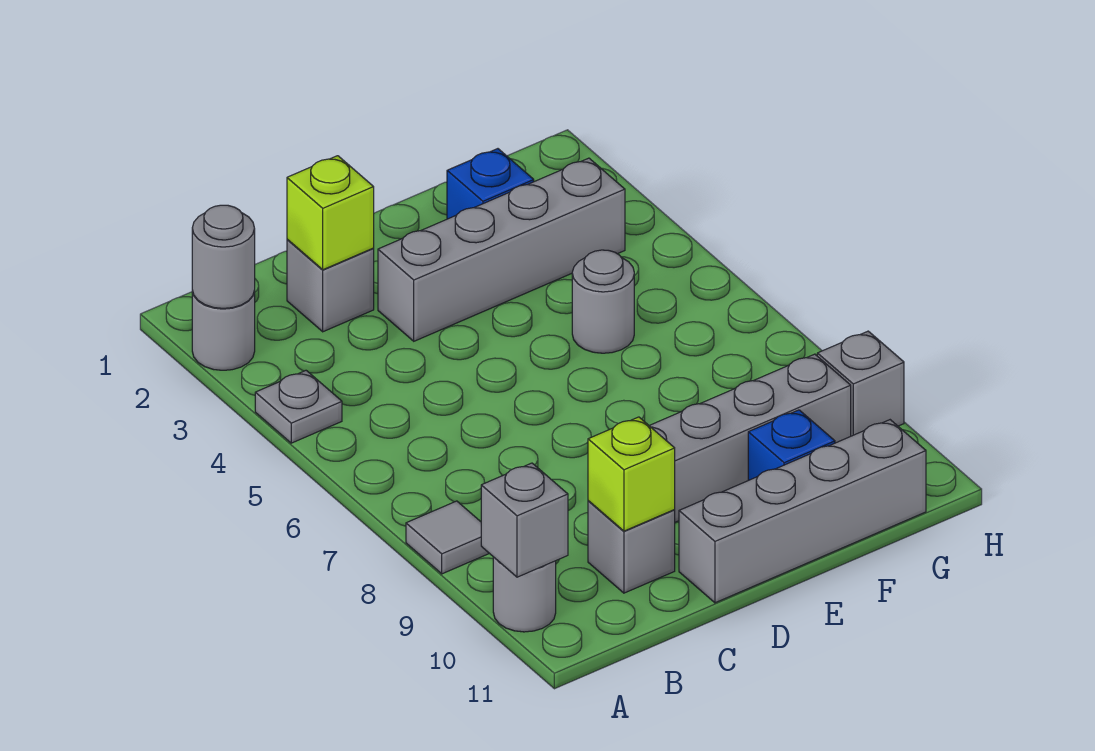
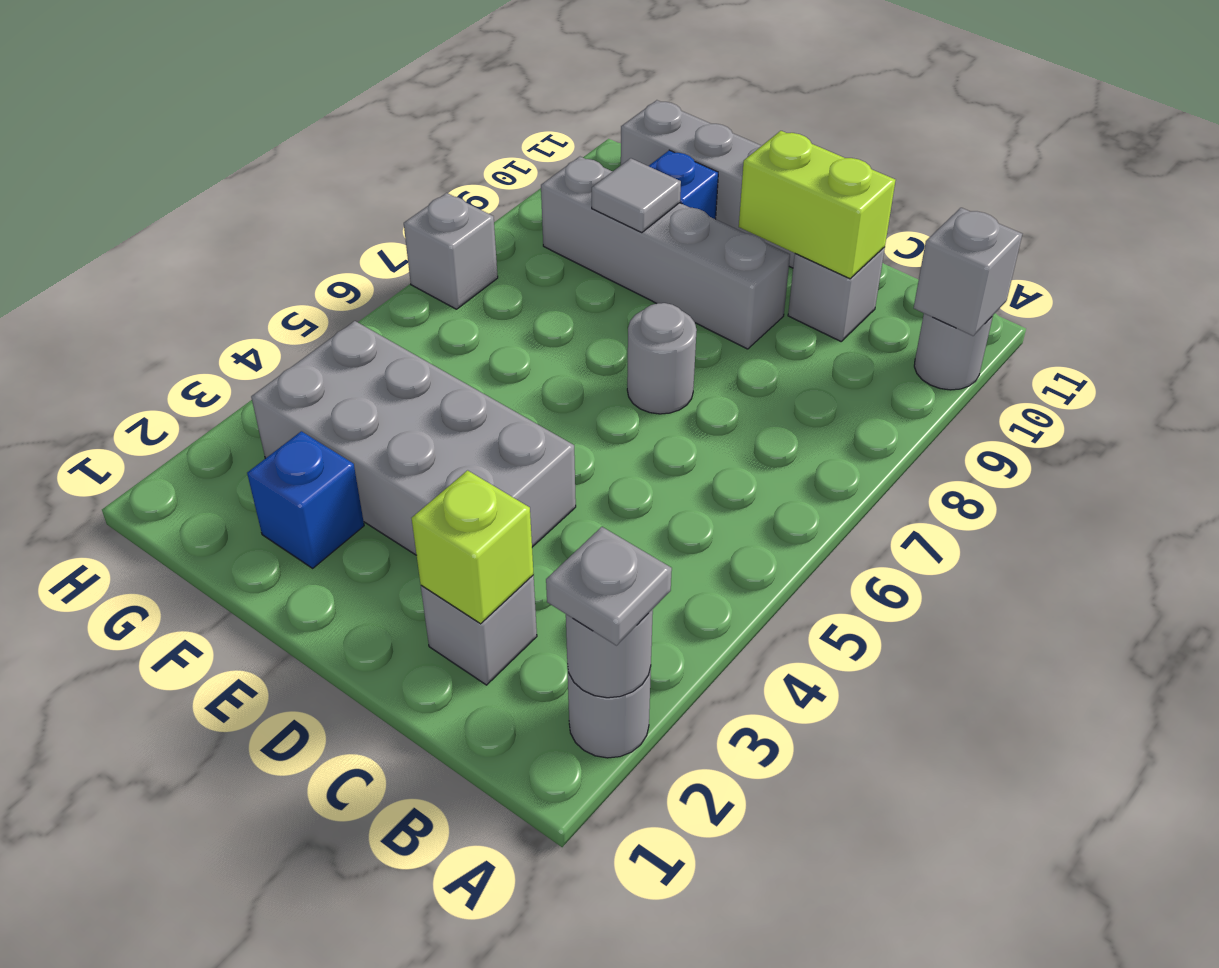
grey 1x1 plate [255,371,342,443] -> grey 1x1 plate moved to [546,527,672,646]
grey 1x1 tile [406,501,489,574] -> grey 1x1 tile moved to [592,158,681,233]
lime 1x1 brick [588,417,675,531] -> lime 1x2 brick [739,131,896,279]
grey 1x4 brick [378,158,625,341] -> grey 2x4 brick [251,321,576,555]
grey 1x1 round brick [572,250,634,353] -> grey 1x1 round brick moved to [627,303,697,414]
grey 1x1 brick [817,331,904,436] -> grey 1x1 brick moved to [404,193,498,309]

